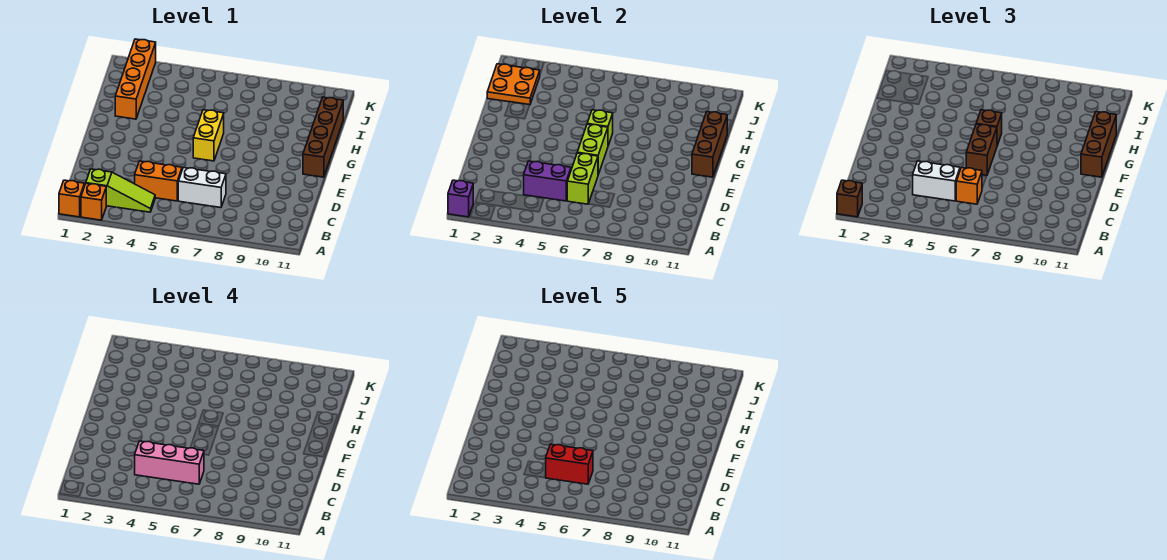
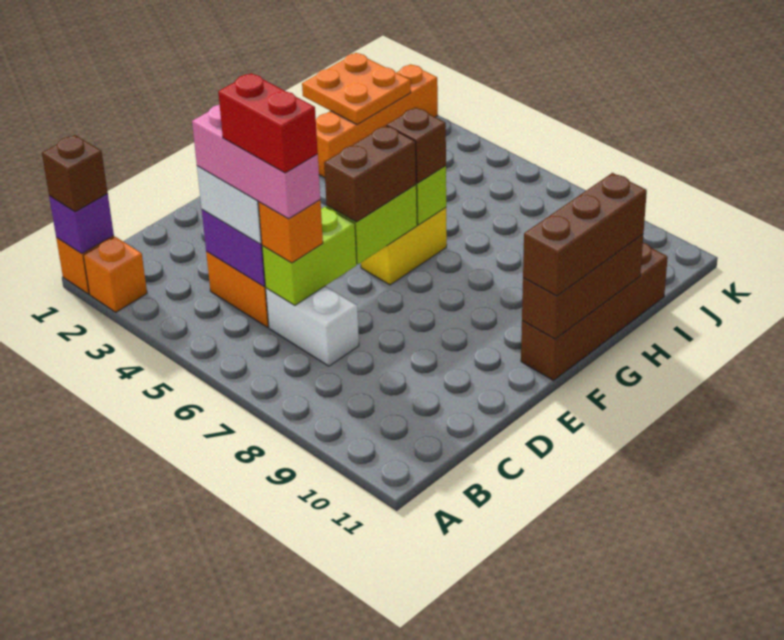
lime 1x3 slope [86,169,155,212] -> none

